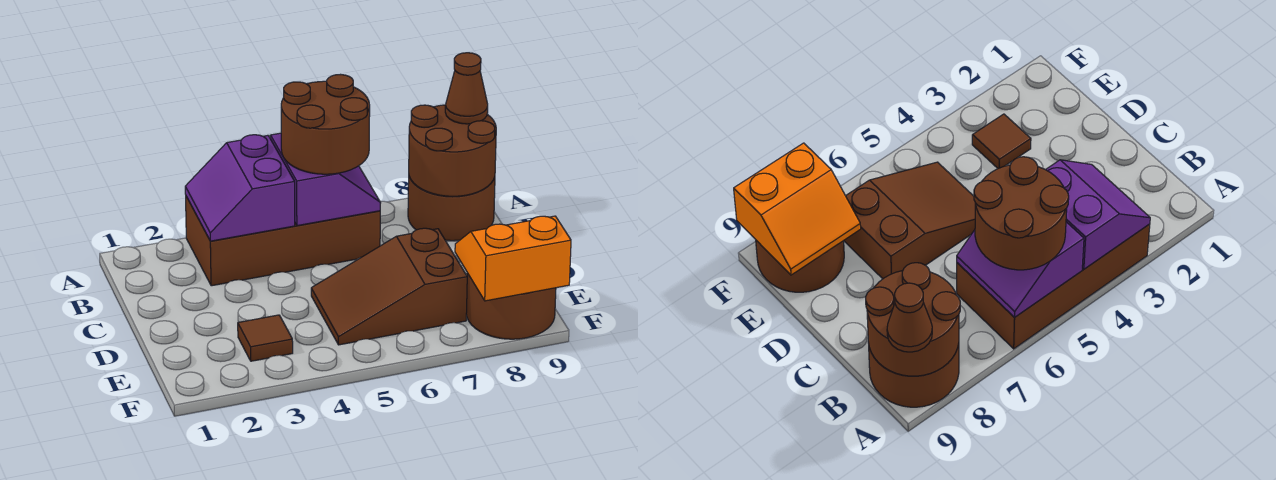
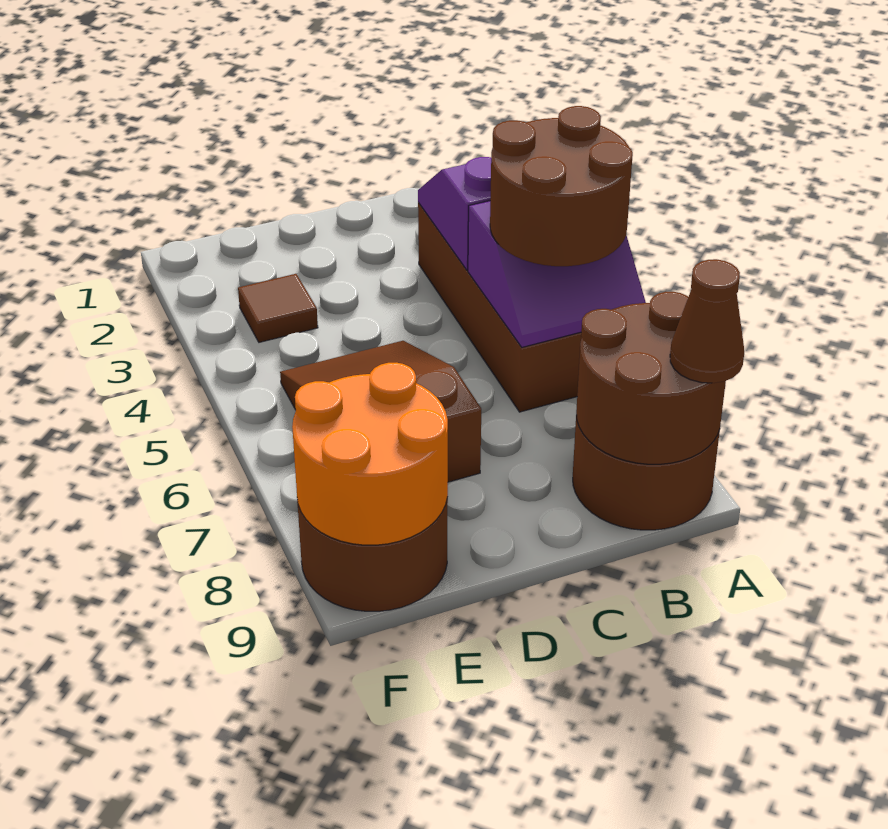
orange 2x2 slope [455,216,571,301] -> orange 2x2 round brick [292,363,448,545]

